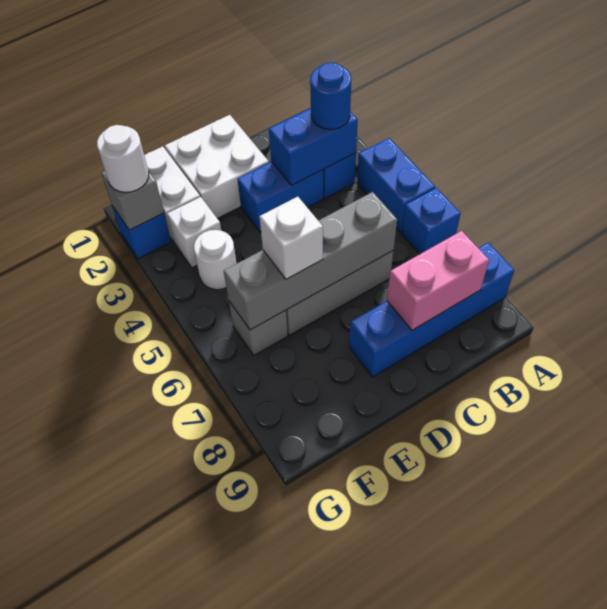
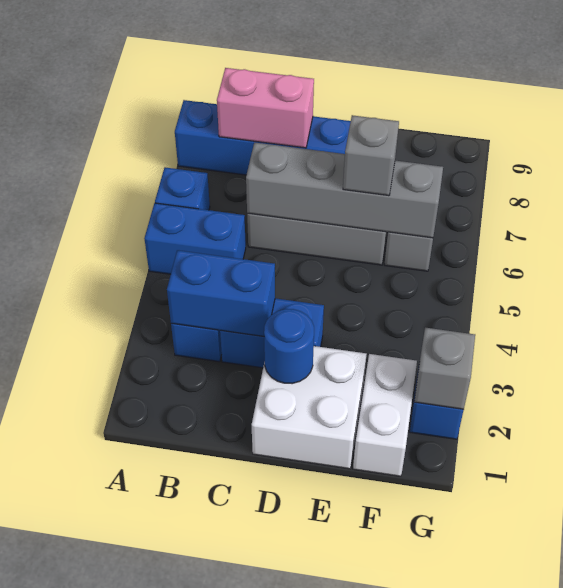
blue 1x2 brick [357,138,435,232] -> blue 1x2 brick turned to [144,203,246,274]
blue 1x1 round brick [310,63,351,130] -> blue 1x1 round brick moved to [264,309,314,384]
white 1x1 brick [260,197,323,279] -> grey 1x1 brick [343,115,399,196]
white 1x1 brick [167,197,221,268] -> none
white 1x1 round brick [194,230,236,290] -> none
white 1x1 round brick [97,125,149,192] -> none

